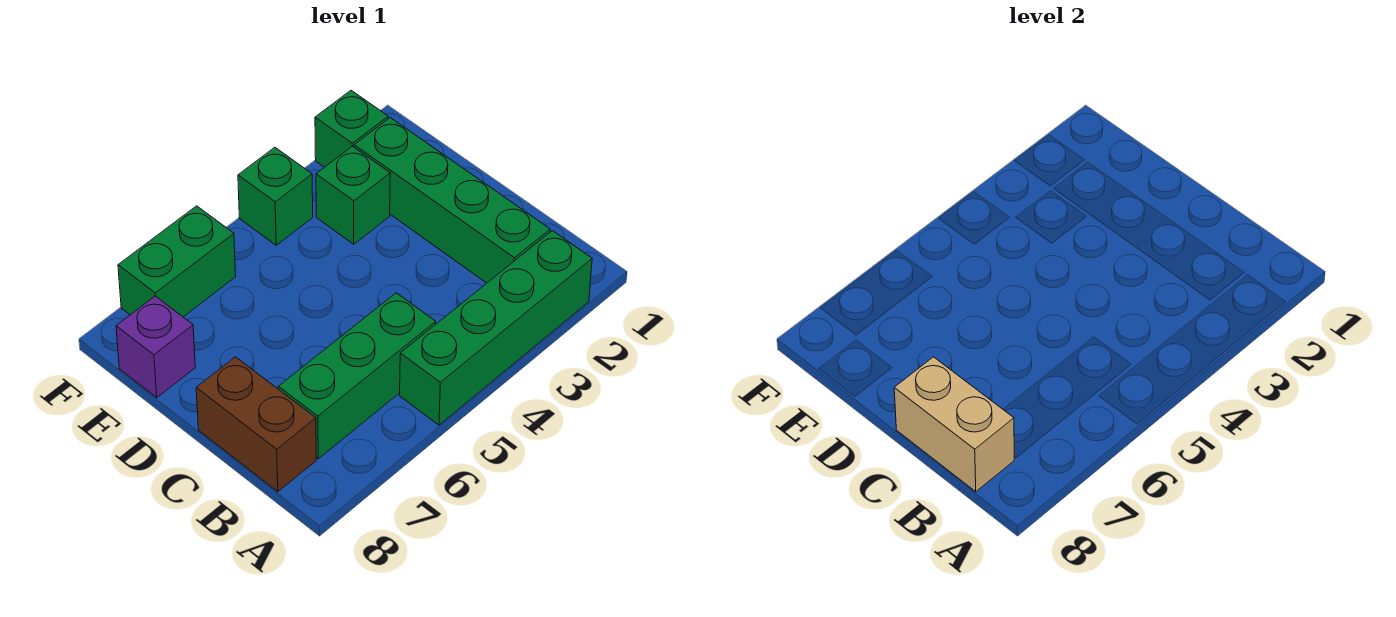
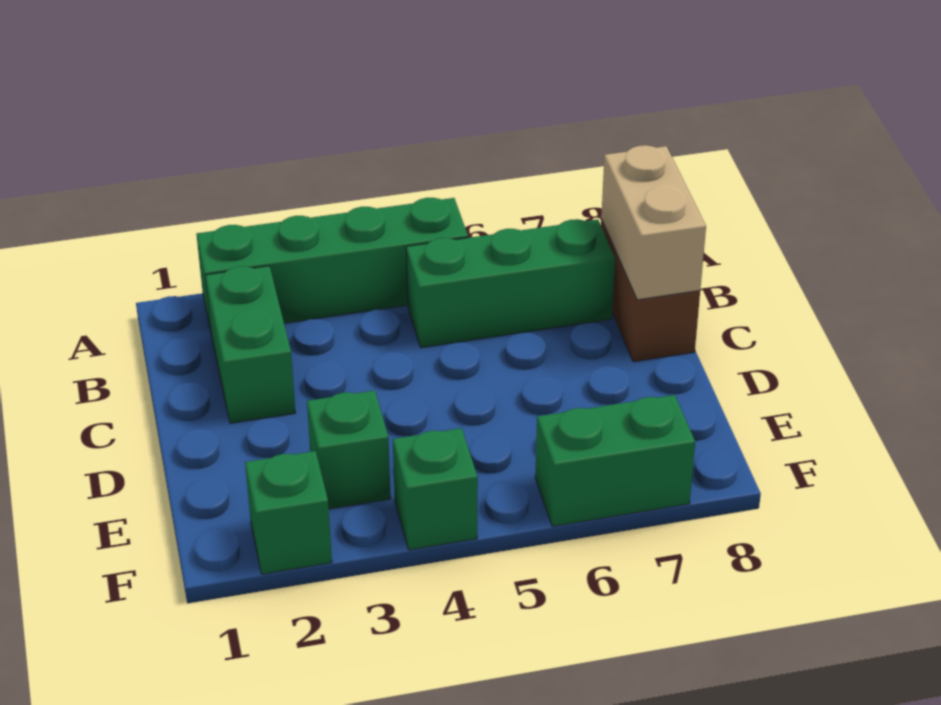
green 1x4 brick [354,118,550,283] -> green 1x2 brick [205,266,295,423]
purple 1x1 brick [116,296,195,397] -> none

